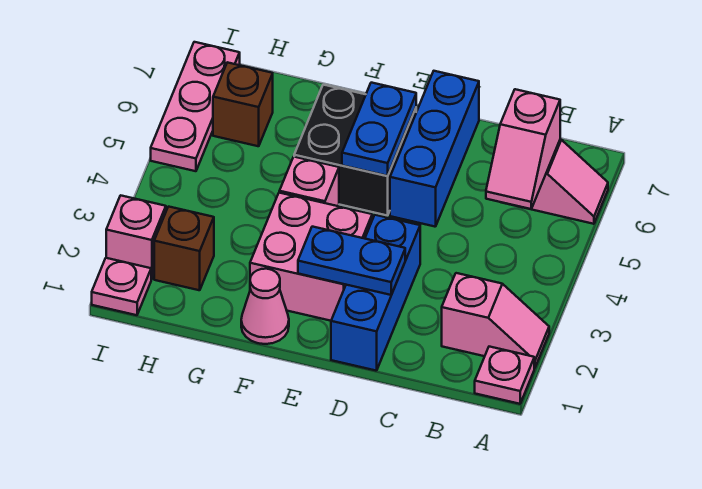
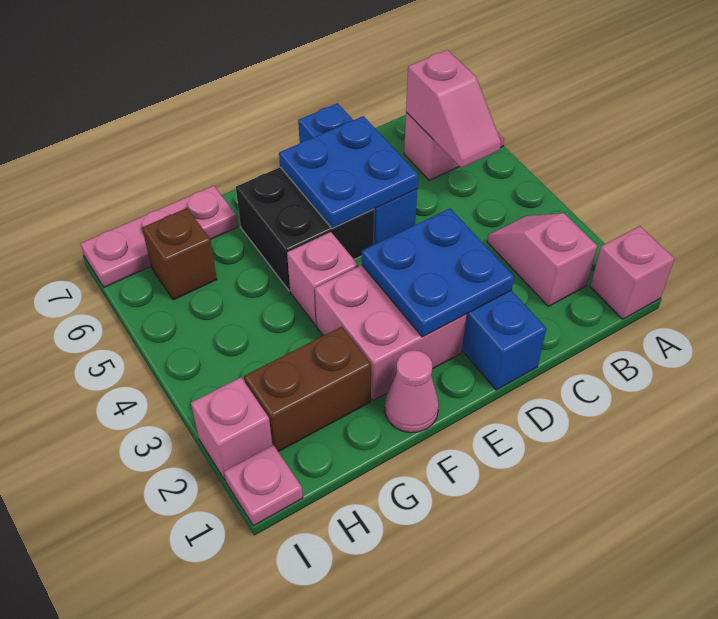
pink 1x1 plate [475,347,534,404] -> pink 1x1 brick [590,226,675,319]
pink 1x2 slope [442,273,549,368] -> pink 1x2 slope turned to [487,213,597,306]
blue 1x2 plate [298,227,405,295] -> blue 2x2 plate [362,209,514,337]
blue 1x2 plate [342,83,416,176] -> blue 2x2 plate [279,116,418,228]
brown 1x1 brick [154,207,214,290] -> brown 1x2 brick [244,327,371,452]
pink 1x3 plate [151,42,240,171] -> pink 1x3 plate turned to [80,186,238,287]

